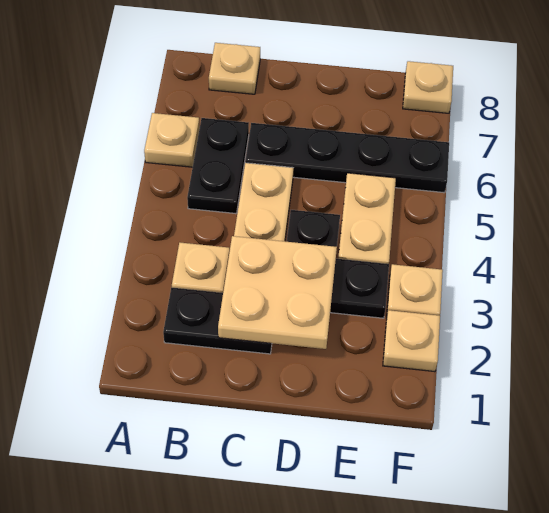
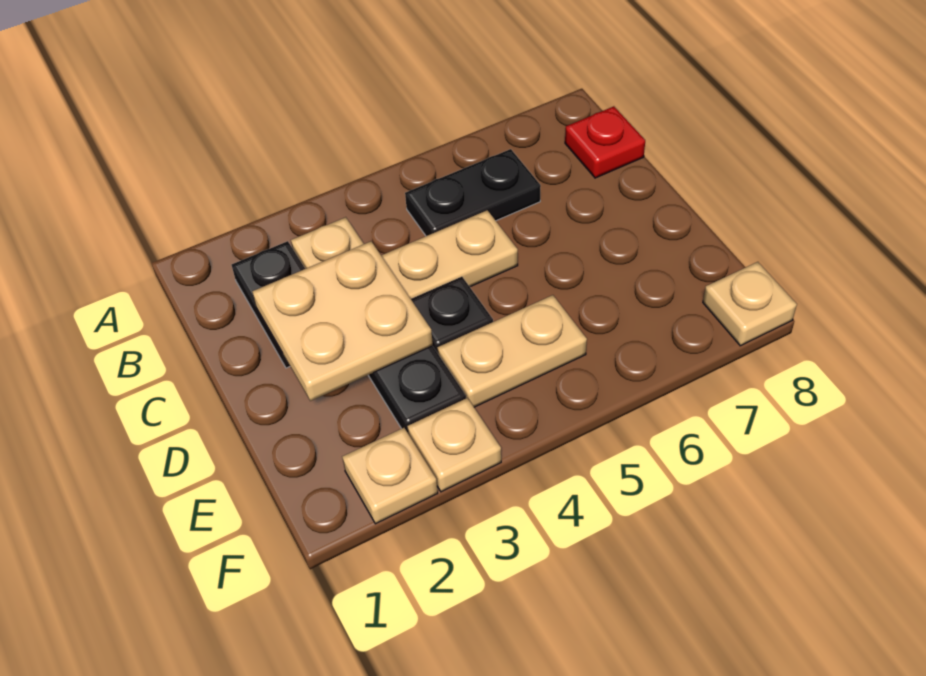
tan 1x1 plate [144,113,200,167] -> none
tan 1x1 plate [209,43,260,94] -> red 1x1 plate [565,106,645,178]
black 1x4 plate [245,123,449,193] -> none

